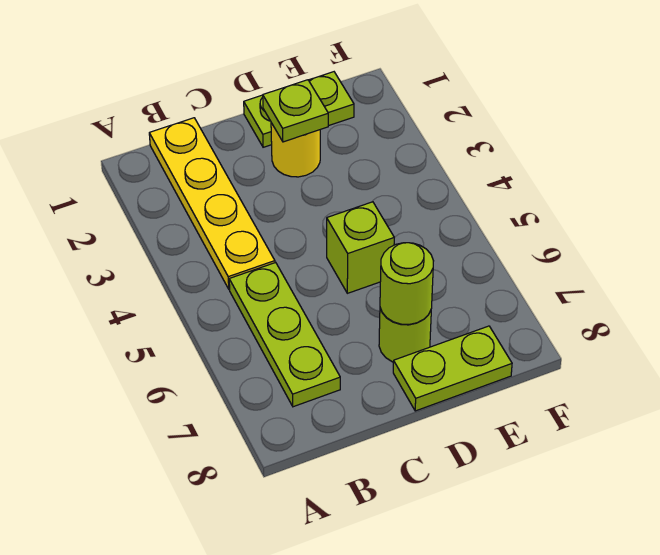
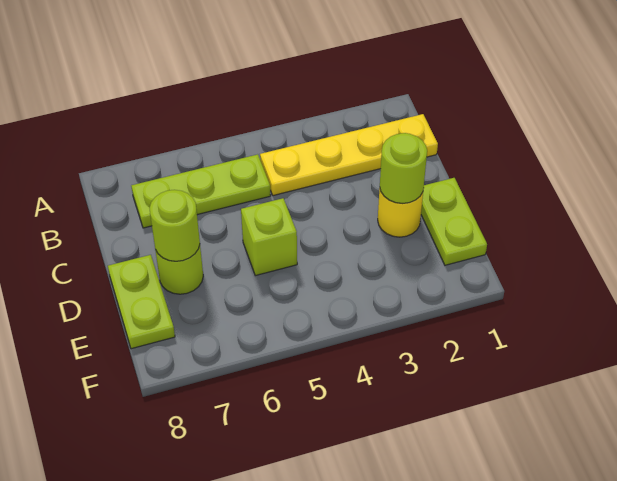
lime 1x1 plate [263,80,328,142] -> lime 1x1 round brick [380,133,427,204]

